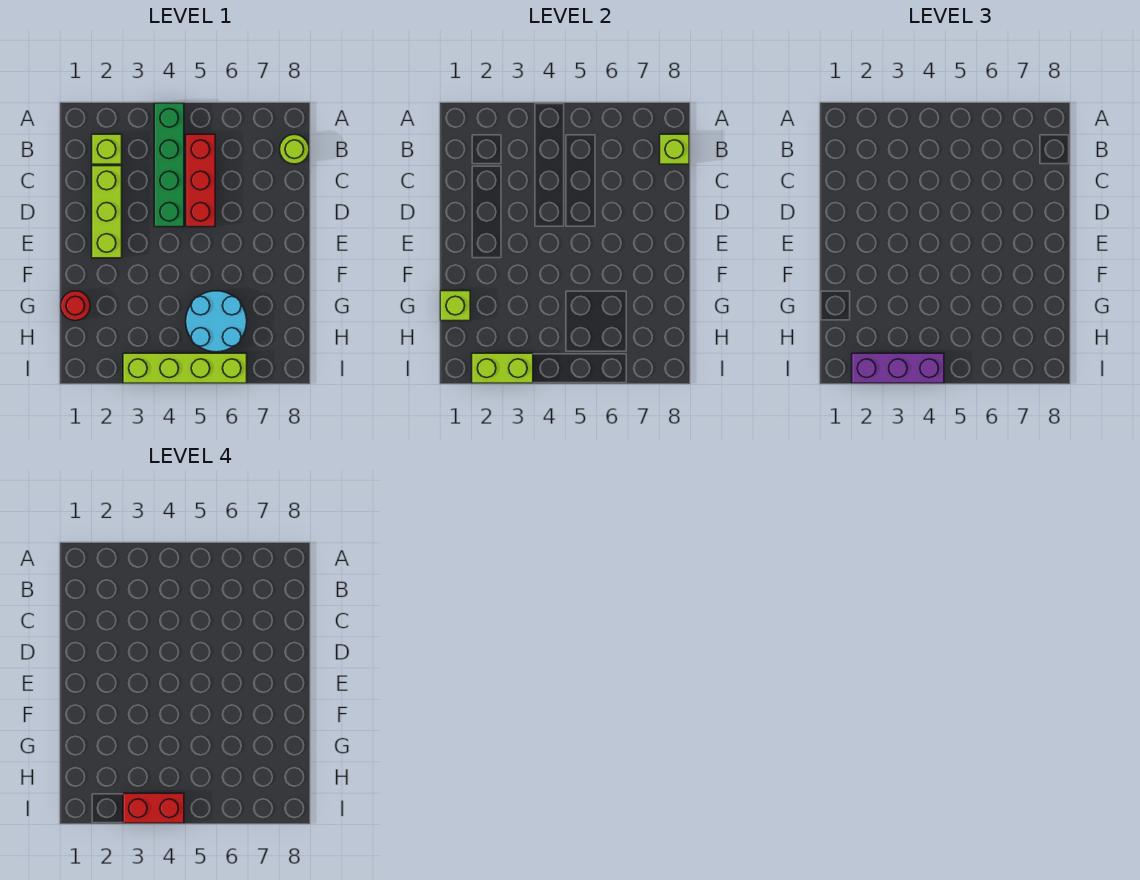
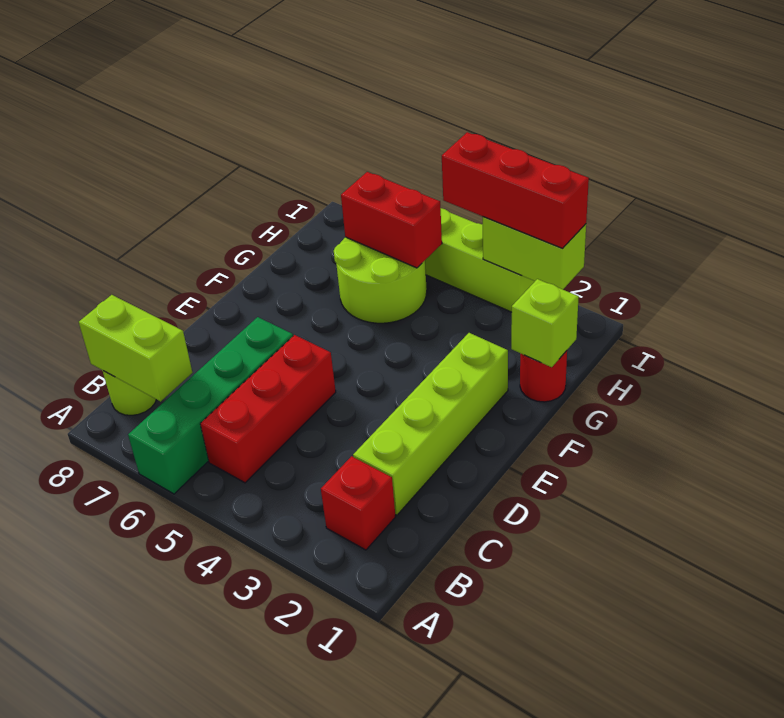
green 1x4 brick [154,103,184,227] -> green 1x4 brick moved to [128,317,293,494]
lime 1x1 brick [92,134,122,164] -> red 1x1 brick [321,456,395,550]
lime 1x1 brick [660,134,689,164] -> lime 1x2 brick [79,295,193,401]
lime 1x3 brick [92,166,122,258] -> lime 1x4 brick [353,333,508,515]
cyan 2x2 round brick [186,291,247,352] -> lime 2x2 round brick [334,237,427,323]
purple 1x3 brick [852,353,944,383] -> red 1x3 brick [442,132,589,248]
red 1x2 brick [123,793,184,823] -> red 1x2 brick moved to [341,172,442,268]

